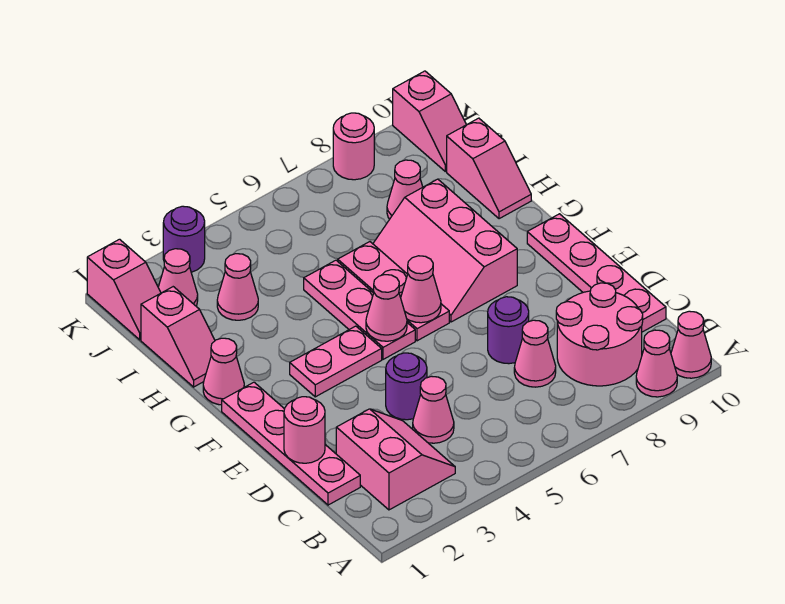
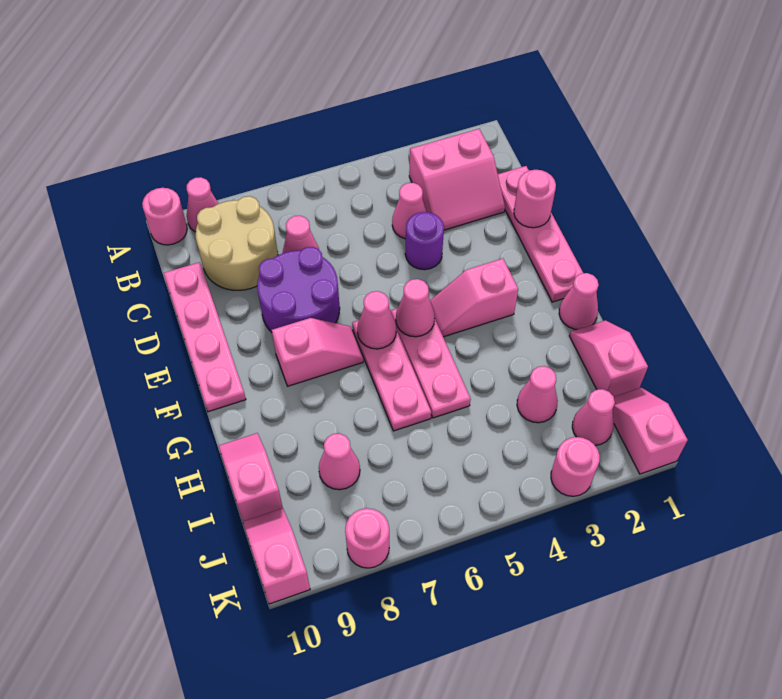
pink 1x1 cone [671,311,711,378] -> pink 1x1 round brick [142,188,187,245]
pink 2x2 slope [336,409,455,510] -> pink 2x2 slope turned to [409,129,505,230]
pink 2x2 round brick [556,283,643,386] -> tan 2x2 round brick [196,196,278,290]
purple 1x1 round brick [488,297,529,364] -> purple 2x2 round brick [257,247,340,332]
pink 1x2 plate [290,326,382,397] -> pink 1x2 slope [430,259,518,337]
pink 2x3 slope [373,179,517,322] -> pink 1x2 slope [272,318,363,386]
purple 1x1 round brick [163,206,205,272] -> pink 1x1 round brick [551,437,600,496]

